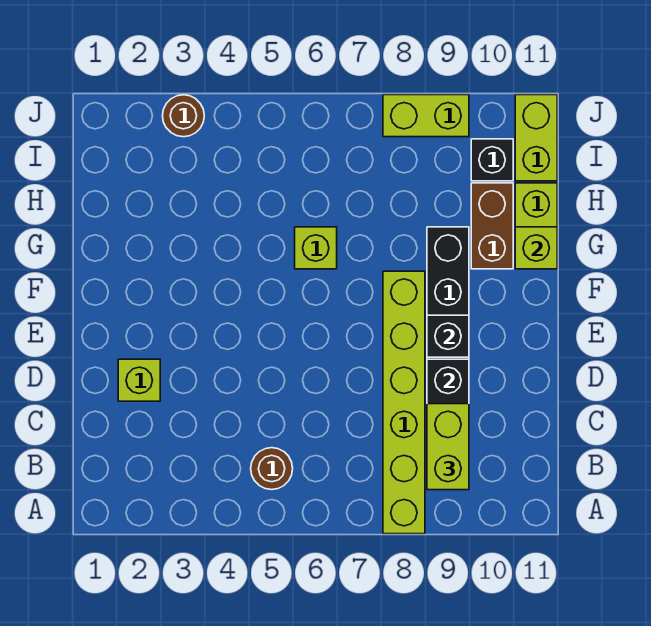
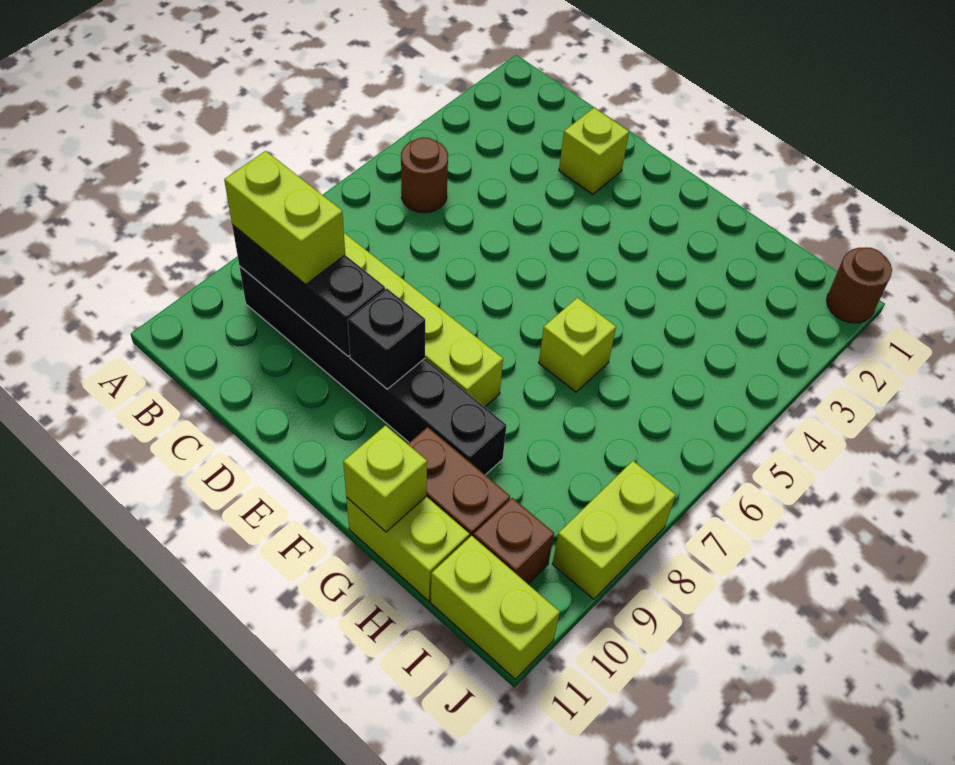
black 1x1 brick [471,139,513,181] -> brown 1x1 brick [473,498,554,584]
brown 1x1 round brick [163,95,204,137] -> brown 1x1 round brick moved to [827,247,892,323]

